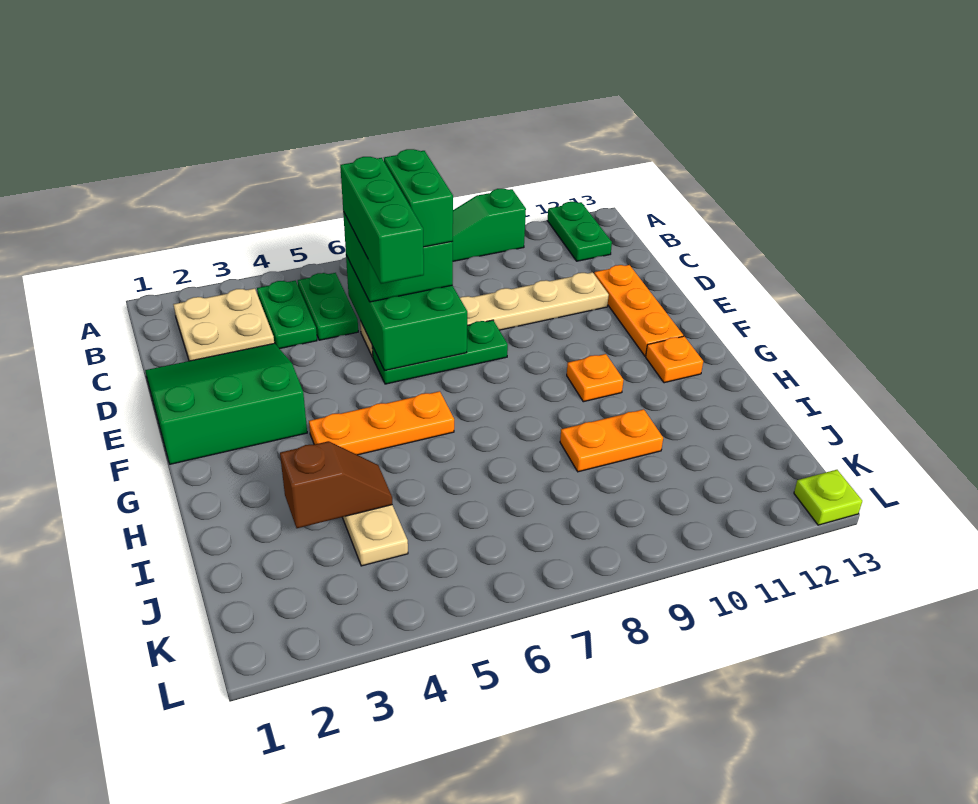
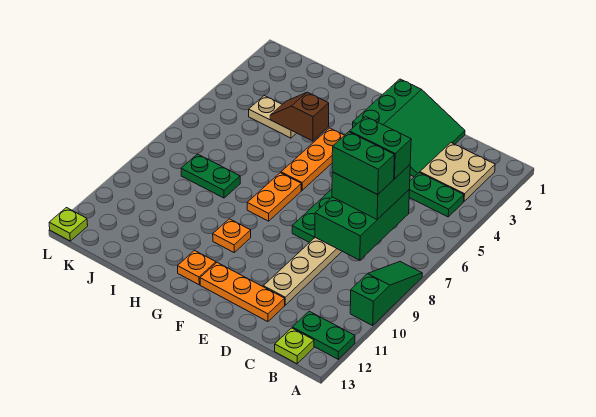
green 1x2 plate [298,273,358,340] -> green 1x2 plate moved to [181,154,240,198]
none -> lime 1x1 plate [275,328,314,364]
green 2x3 brick [346,255,467,371] -> green 2x3 brick turned to [315,190,409,260]
green 1x3 brick [340,157,424,284] -> green 1x2 brick [350,116,411,179]
brown 1x2 slope [280,441,392,528] -> brown 1x2 slope turned to [270,92,329,141]
orange 1x2 plate [560,409,663,472] -> orange 1x2 plate moved to [247,173,301,221]

